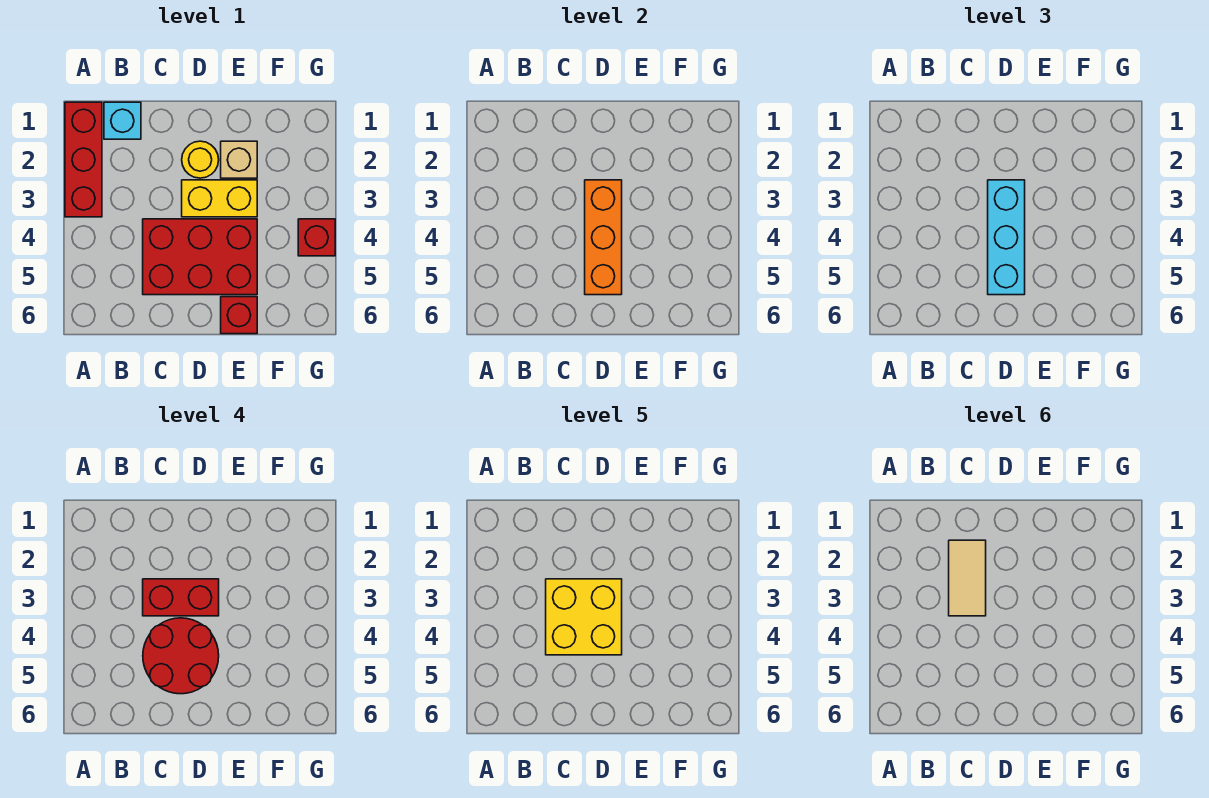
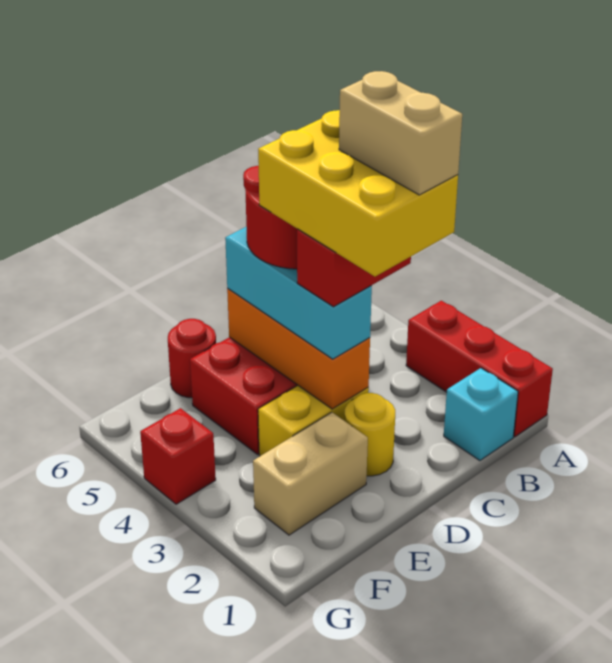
tan 1x2 tile [949,540,986,616] -> tan 1x2 brick [339,71,462,195]
yellow 2x2 brick [546,579,622,655] -> yellow 2x3 brick [258,110,458,277]
tan 1x1 brick [221,141,257,178] -> tan 1x2 brick [253,412,368,535]
red 1x1 brick [221,297,257,334] -> red 1x1 round brick [168,319,216,398]

